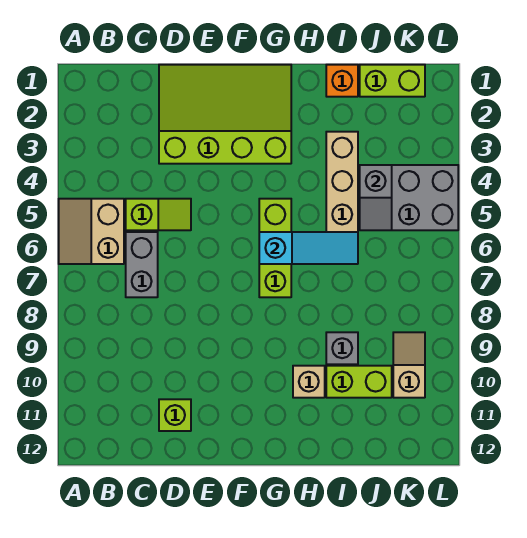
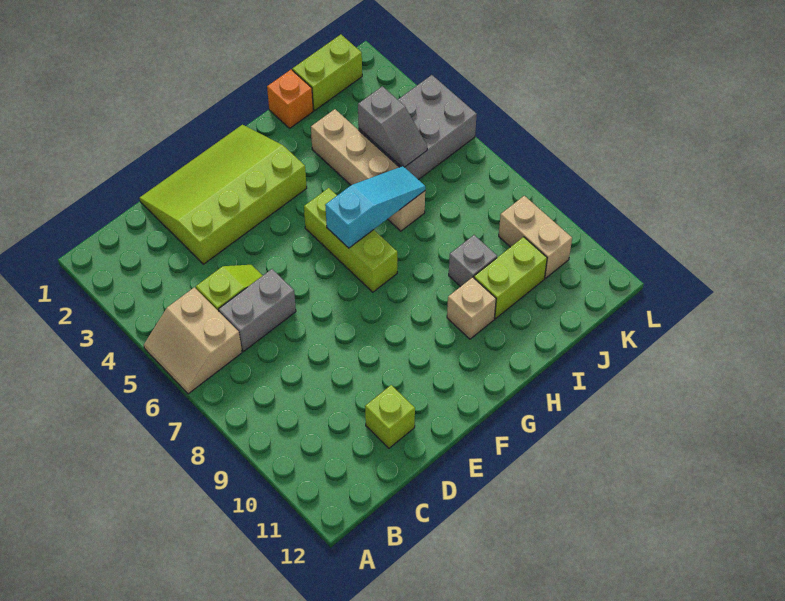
grey 1x2 brick [126,232,158,297] -> grey 1x2 brick turned to [219,269,296,352]
tan 1x2 slope [393,332,425,398] -> tan 1x2 brick [499,196,572,278]

